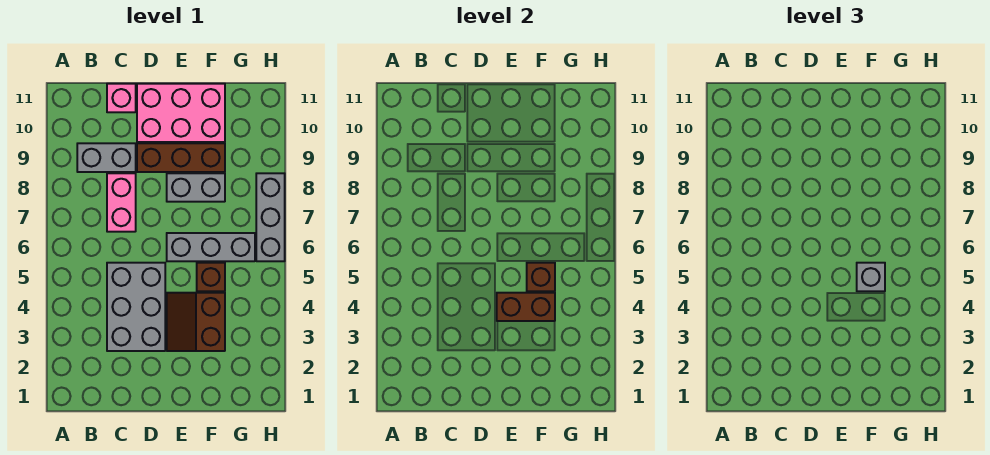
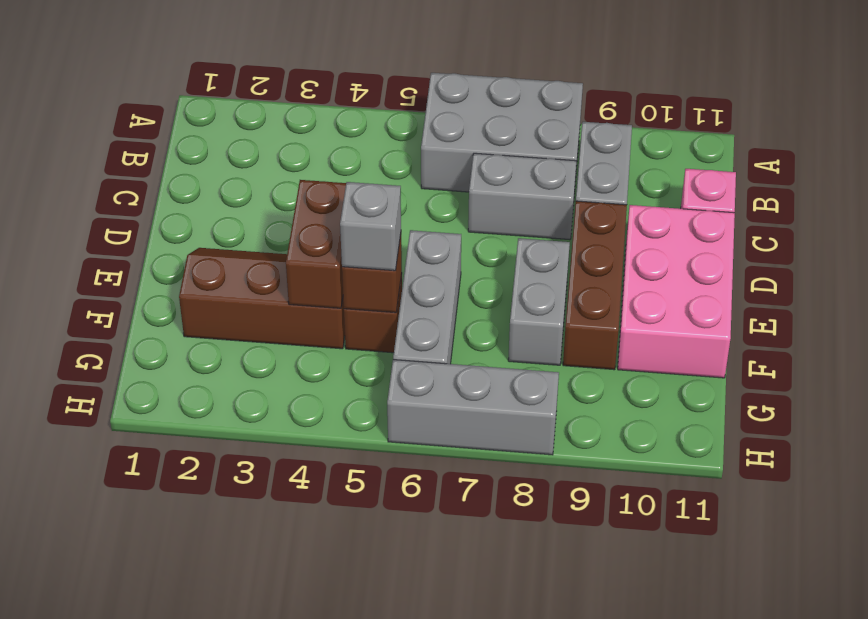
grey 2x3 brick [107,263,165,351] -> grey 2x3 brick moved to [421,73,583,194]
pink 1x2 brick [107,173,136,232] -> grey 1x2 brick [468,153,576,240]
brown 2x2 slope [167,293,225,351] -> brown 2x3 slope [179,248,345,349]

